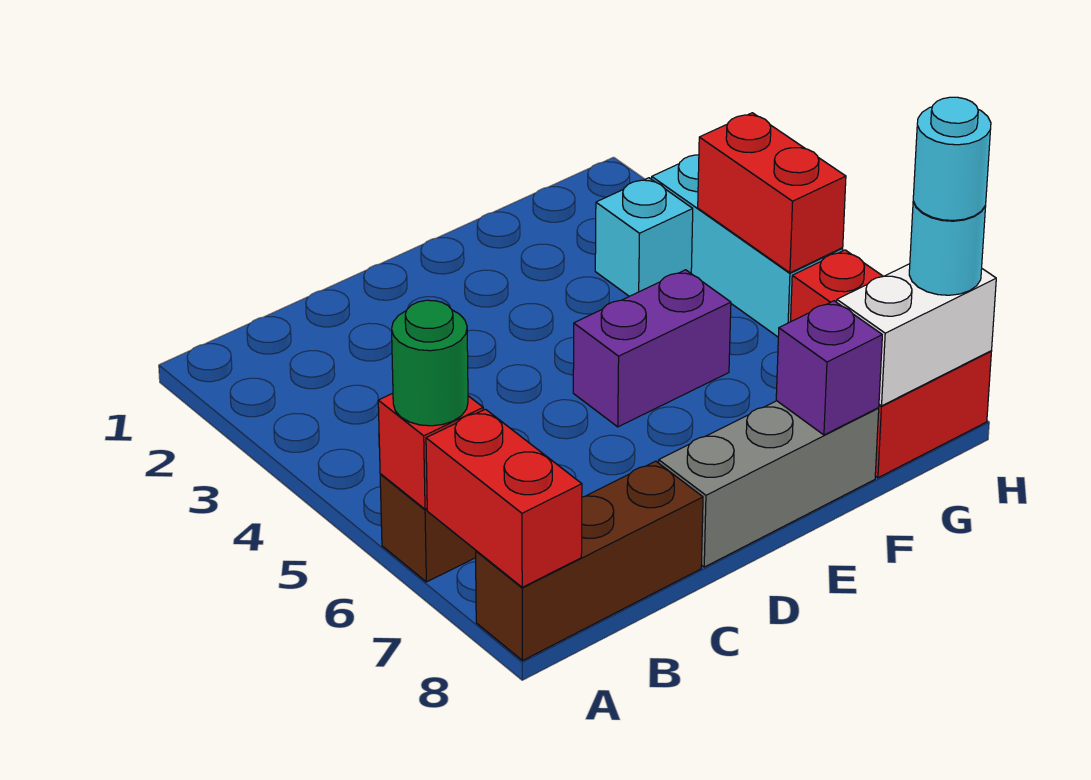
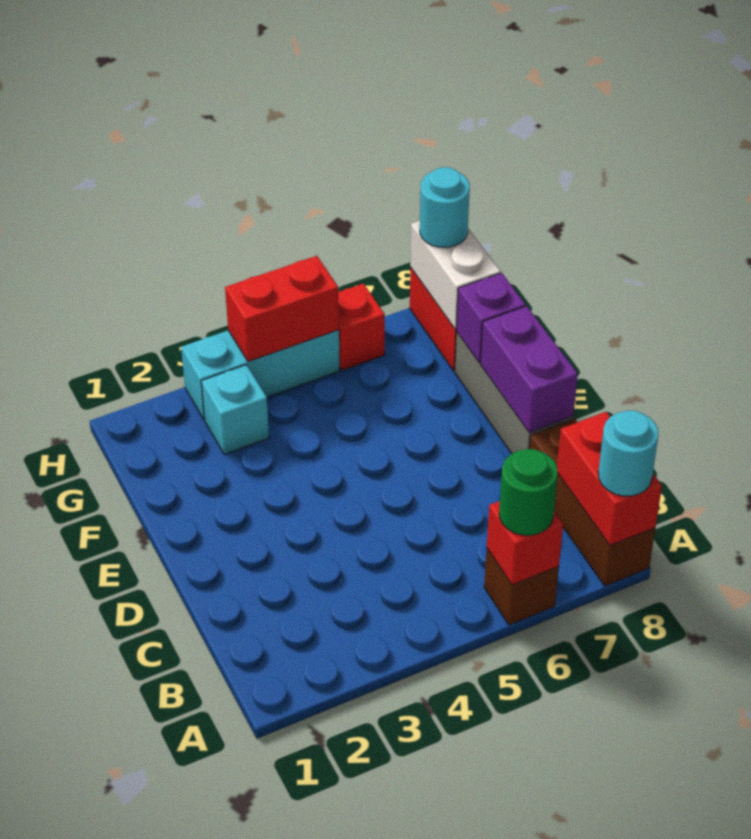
red 1x2 brick [426,409,582,587] -> red 1x2 brick turned to [557,412,662,546]
purple 1x2 brick [573,270,731,427] -> purple 1x2 brick moved to [480,306,578,433]
cyan 1x1 round brick [913,97,991,221] -> cyan 1x1 round brick moved to [598,410,658,496]

